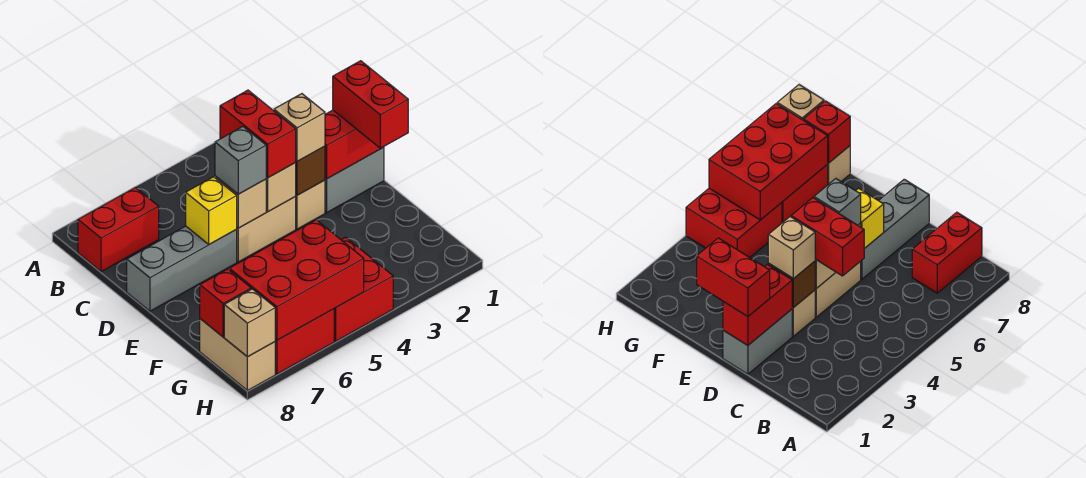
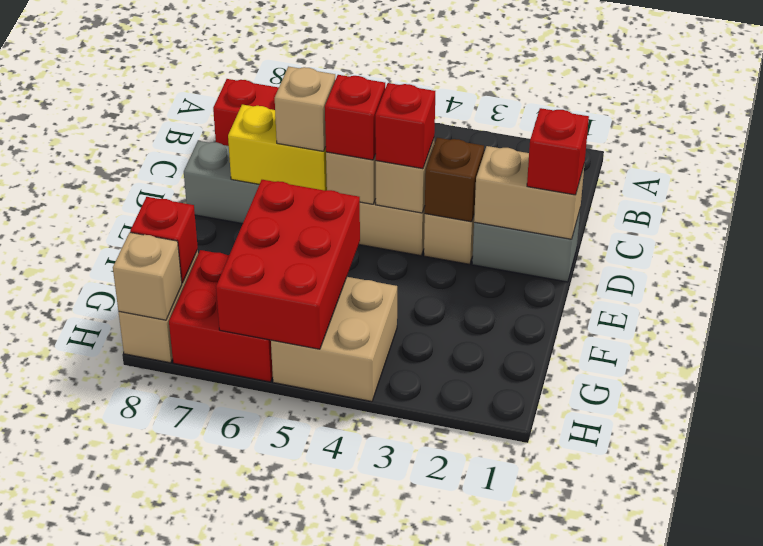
red 1x2 brick [220,90,296,178] -> red 1x1 brick [375,83,435,169]
red 1x2 brick [325,110,383,179] -> tan 1x2 brick [474,146,585,239]
red 1x2 brick [333,61,408,148] -> red 1x1 brick [527,108,589,195]
tan 1x1 brick [274,94,325,161] -> tan 1x1 brick moved to [275,66,335,151]
grey 1x1 brick [215,127,266,194] -> red 1x1 brick [325,75,385,160]
yellow 1x1 brick [186,177,237,244] -> yellow 1x2 brick [228,105,327,191]
red 2x2 brick [334,237,393,341] -> tan 2x2 brick [271,277,397,401]
red 2x3 brick [229,220,364,340] -> red 2x3 brick turned to [216,180,360,349]

